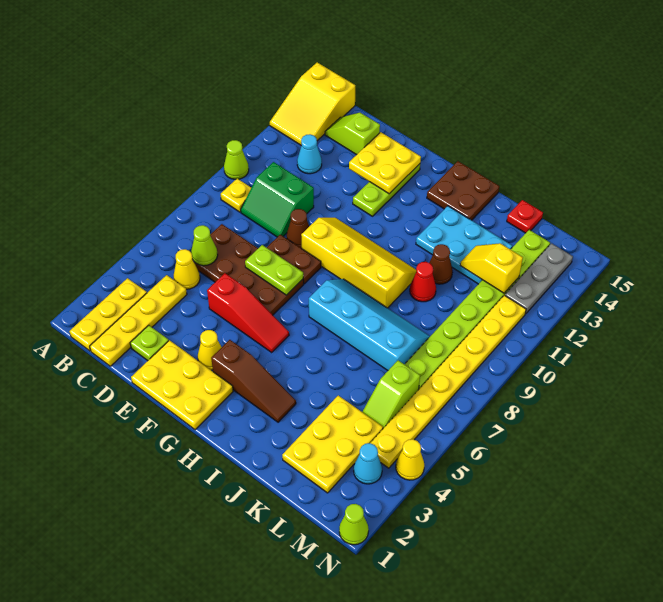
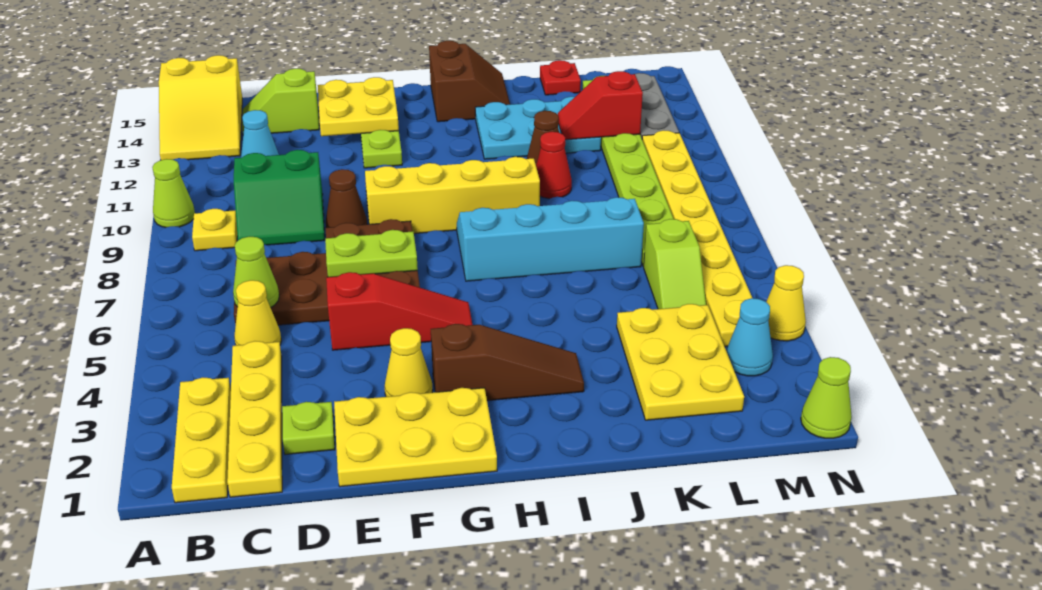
brown 2x2 plate [427,161,499,220] -> brown 2x2 slope [429,41,510,122]
yellow 1x2 slope [460,243,523,293] -> red 1x2 slope [558,71,643,140]

